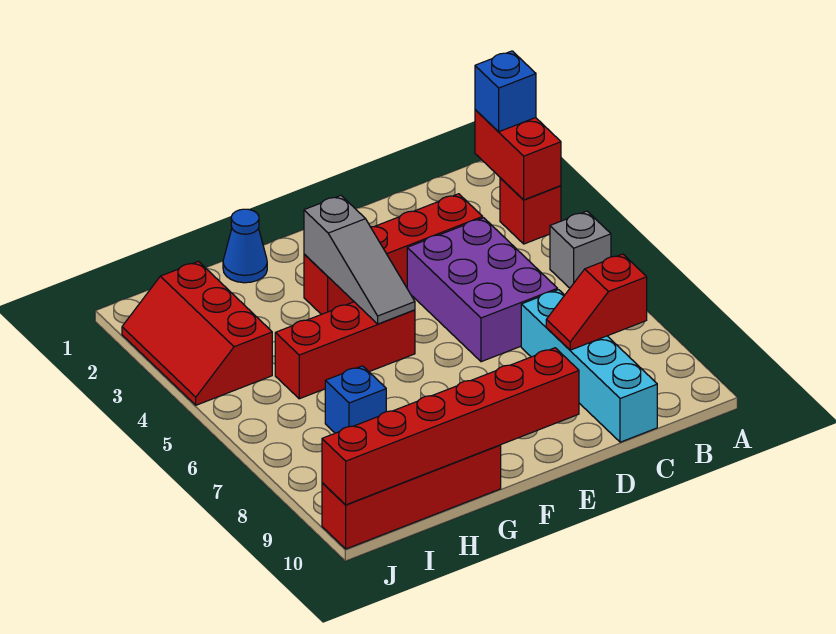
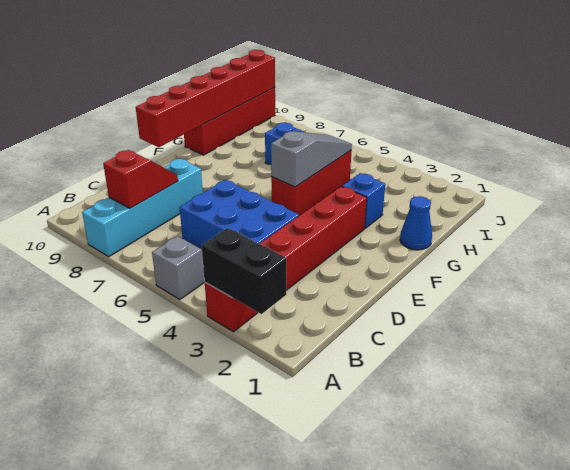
red 1x2 brick [475,110,561,200] -> black 1x2 brick [202,228,286,314]
blue 1x1 brick [475,51,536,132] -> blue 1x1 brick moved to [342,173,385,228]
purple 2x3 brick [407,218,558,362] -> blue 2x3 brick [180,180,299,249]
cyan 1x4 brick [521,290,657,442] -> cyan 1x4 brick turned to [82,159,203,257]
grey 1x3 slope [304,196,415,324] -> grey 1x3 slope turned to [271,131,352,187]
red 2x3 slope [122,261,272,405] -> none

